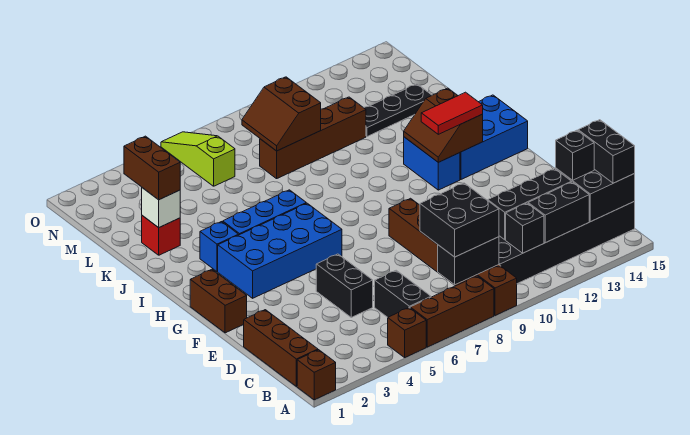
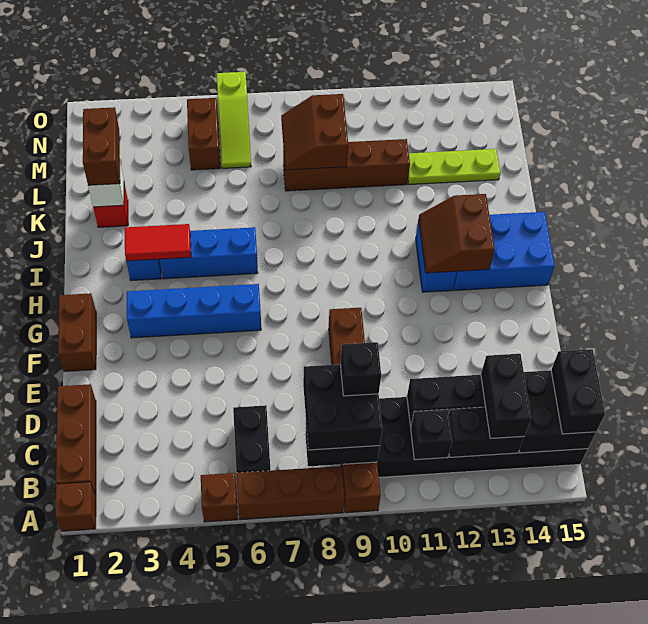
black 1x1 brick [556,130,594,180] -> black 1x1 brick moved to [340,342,381,396]
black 1x2 brick [316,254,373,317] -> black 1x2 brick moved to [481,354,531,439]
blue 2x4 brick [218,203,342,298] -> blue 1x4 brick [127,284,261,338]
red 1x2 tile [421,92,483,134] -> red 1x2 tile moved to [125,224,191,261]
black 1x3 plate [364,84,432,137] -> lime 1x3 plate [408,149,500,185]
none -> brown 1x2 brick [187,98,220,170]
lime 1x3 slope [161,132,235,186] -> lime 1x3 slope turned to [217,72,251,168]

